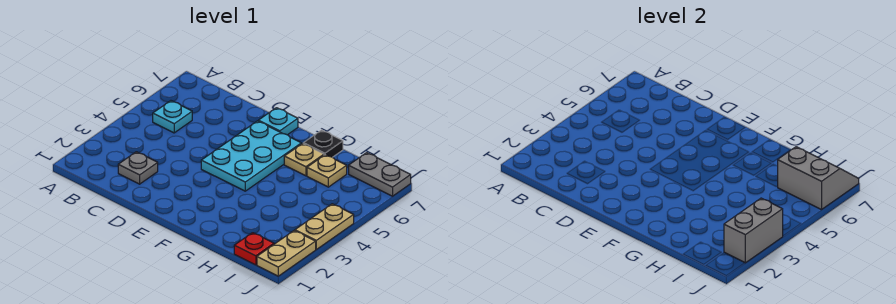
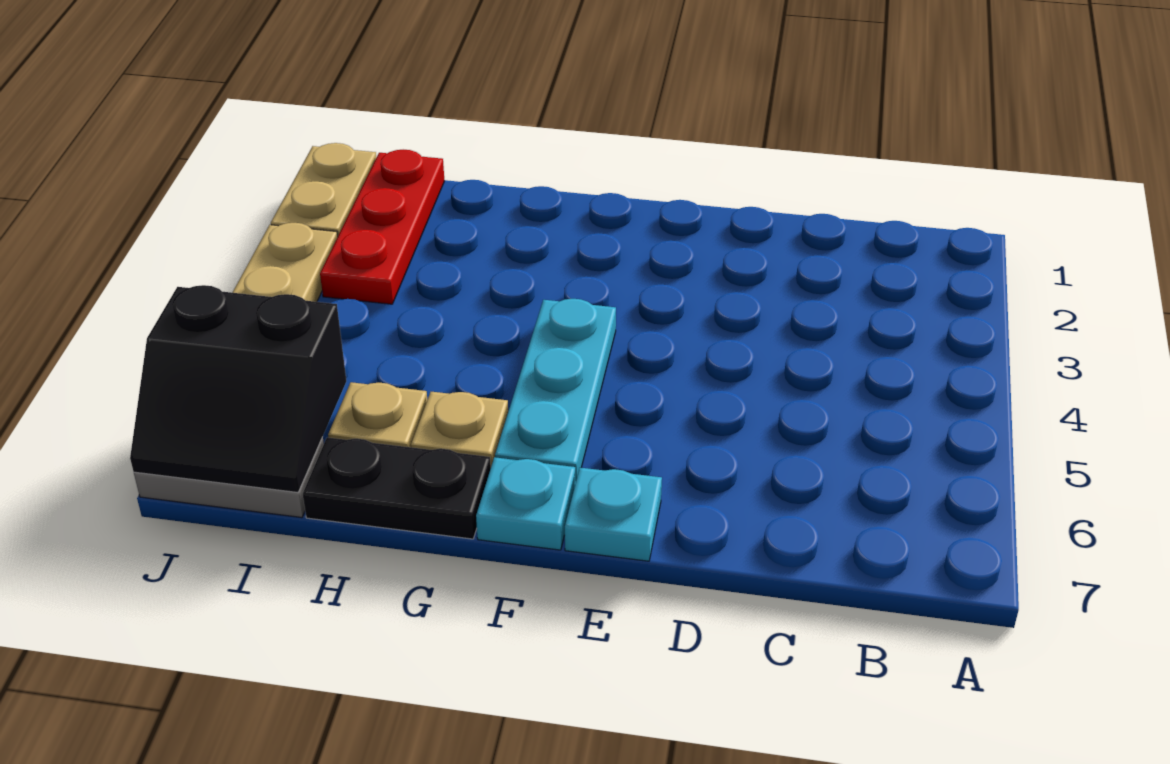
cyan 1x1 plate [153,101,192,133] -> cyan 1x1 plate moved to [476,457,576,550]
grey 1x1 plate [118,152,158,184] -> none
cyan 2x3 plate [201,121,301,191] -> cyan 1x3 plate [495,299,616,481]
black 1x1 plate [303,130,343,157] -> black 1x2 plate [303,437,491,539]
red 1x1 plate [234,233,274,265] -> red 1x3 plate [320,150,444,304]
grey 2x2 slope [778,147,859,210] -> black 2x2 slope [130,285,346,493]
grey 1x2 brick [724,198,783,263] -> none

